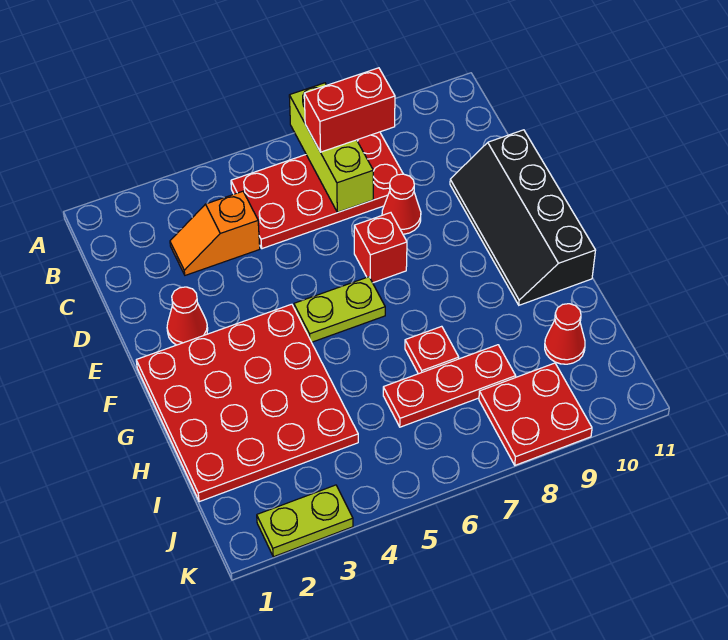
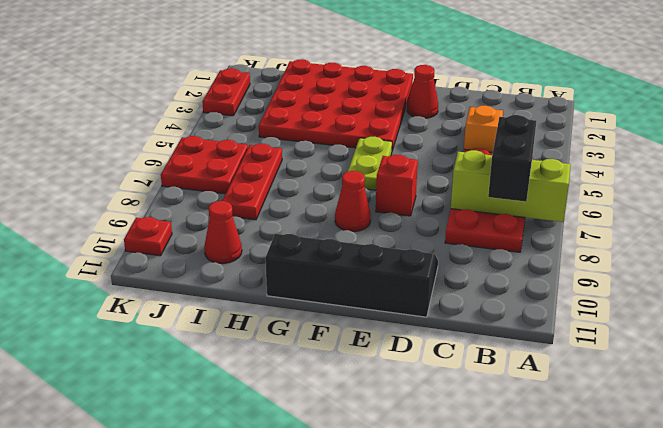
red 1x2 brick [304,68,395,152] -> black 1x2 brick [488,115,536,202]
red 1x1 cone [382,174,421,234] -> red 1x1 cone moved to [335,171,371,232]
red 1x1 plate [405,326,459,374] -> red 1x1 plate moved to [124,217,172,256]
red 2x2 plate [479,363,592,465] -> red 2x2 plate moved to [161,136,248,194]
lime 1x2 plate [257,485,353,557] -> red 1x2 plate [202,68,250,116]

